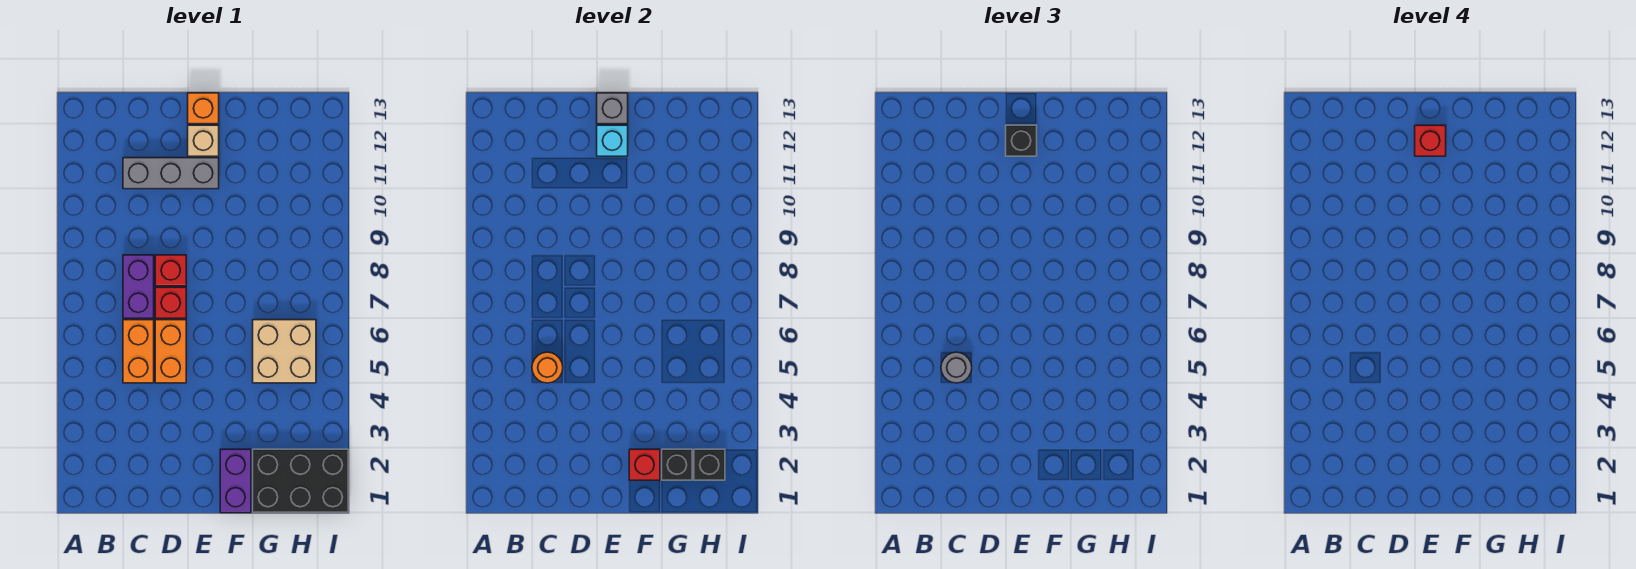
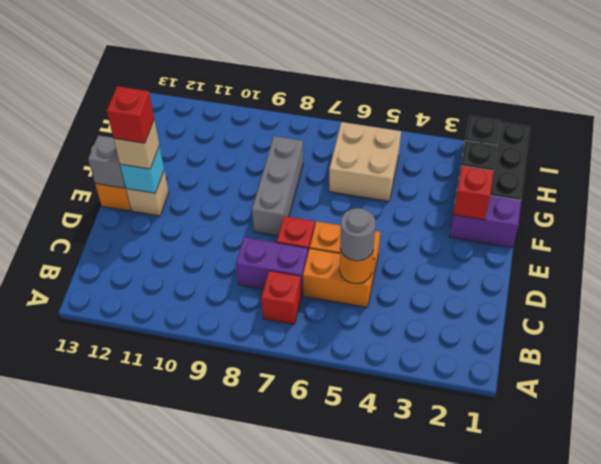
grey 1x3 brick [123,158,219,189] -> grey 1x3 brick moved to [252,136,303,236]
red 1x1 brick [155,255,186,286] -> red 1x1 brick moved to [261,271,301,324]
black 1x1 brick [1006,125,1037,156] -> tan 1x1 brick [114,120,159,169]

